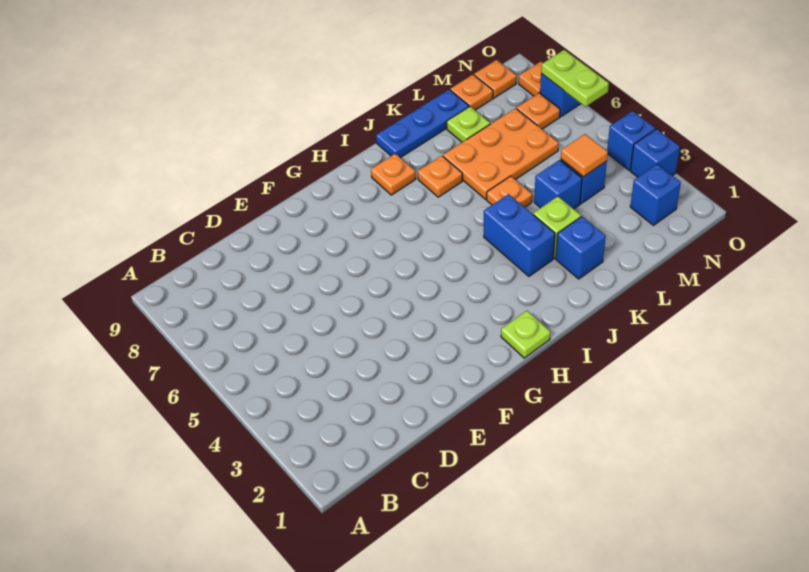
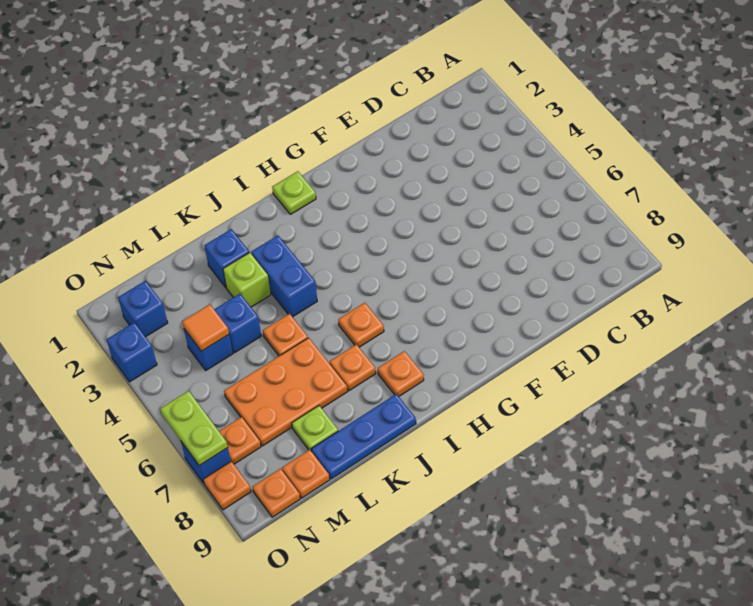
none -> orange 1x1 plate [338,303,384,347]
blue 1x1 brick [607,111,655,170] -> none

